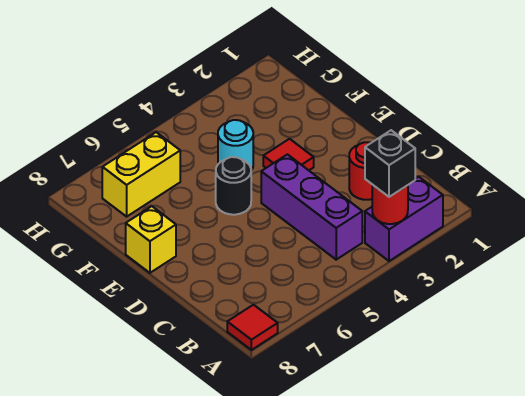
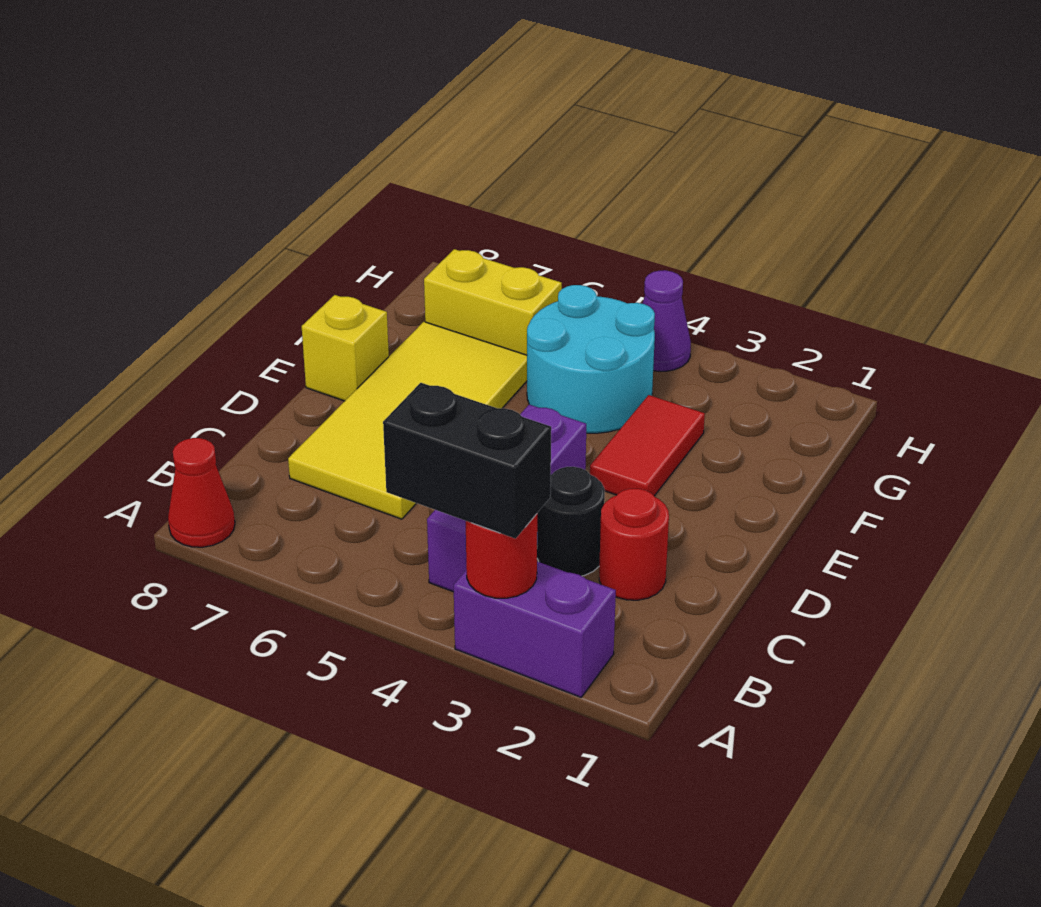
black 1x1 brick [365,130,415,197] -> black 1x2 brick [383,383,551,539]
red 1x1 tile [227,305,278,350] -> red 1x1 cone [168,438,235,547]
none -> yellow 2x4 tile [288,322,527,519]
red 1x1 tile [263,139,314,170] -> red 1x2 tile [590,395,705,496]
black 1x1 round brick [216,157,251,215] -> black 1x1 round brick moved to [537,467,605,576]
cyan 1x1 round brick [218,120,253,170] -> cyan 2x2 round brick [527,285,655,433]
none -> purple 1x1 cone [642,270,691,371]

